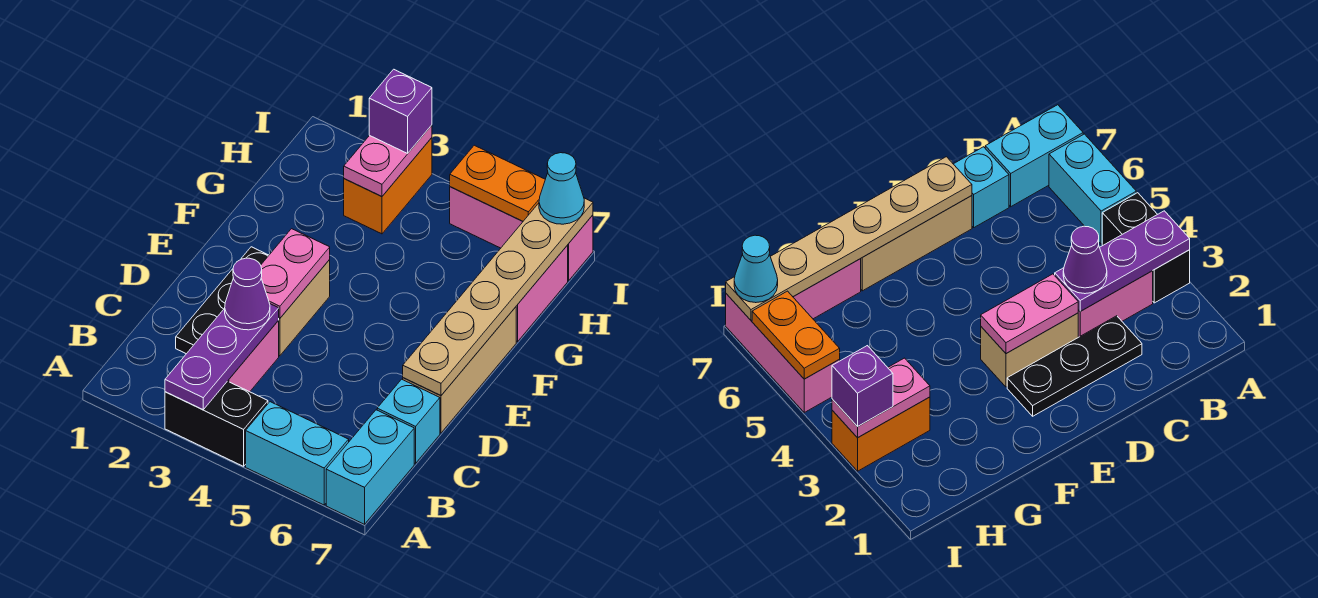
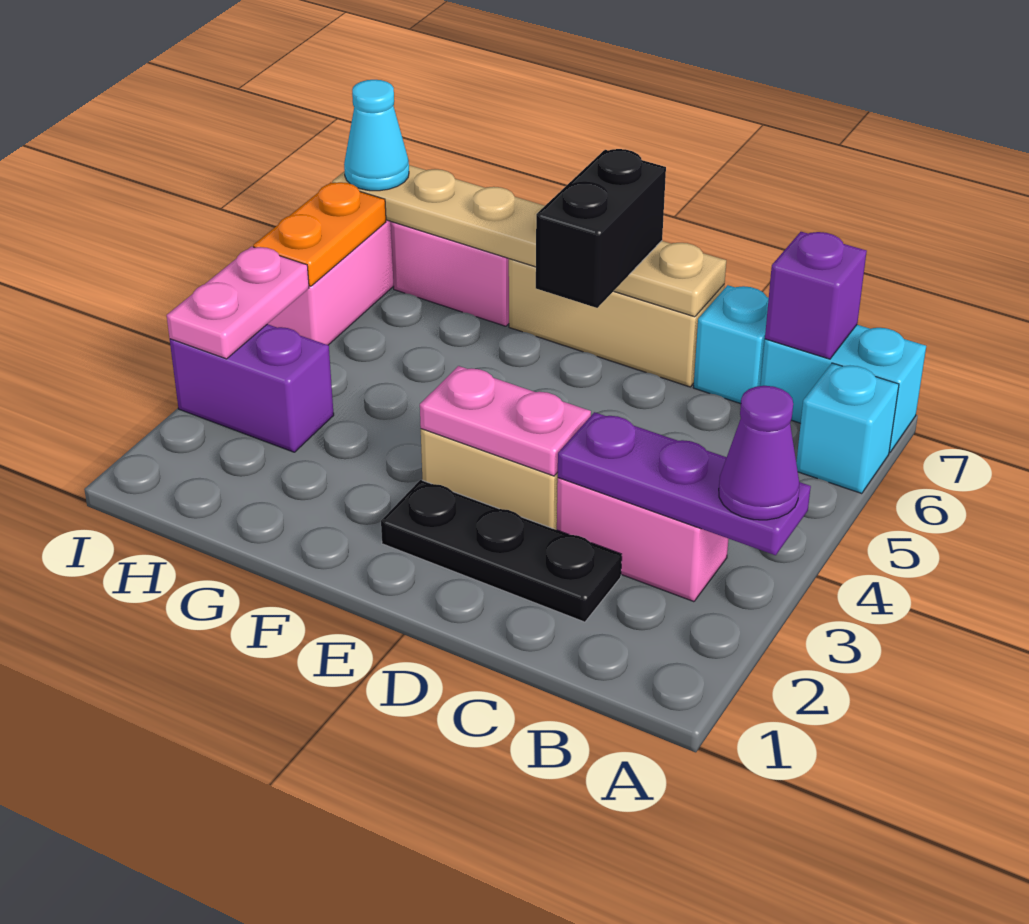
black 1x2 brick [165,381,268,466] -> black 1x2 brick moved to [536,149,666,308]
cyan 1x2 brick [246,402,349,505] -> cyan 1x1 brick [796,363,899,494]
purple 1x1 cone [225,258,270,330] -> purple 1x1 cone moved to [719,386,799,520]
orange 1x2 brick [344,138,432,234] -> purple 1x2 brick [170,324,334,452]
pink 1x2 plate [344,125,432,196] -> pink 1x2 plate turned to [167,247,309,359]
purple 1x1 brick [369,69,432,153] -> purple 1x1 brick moved to [765,232,867,359]

